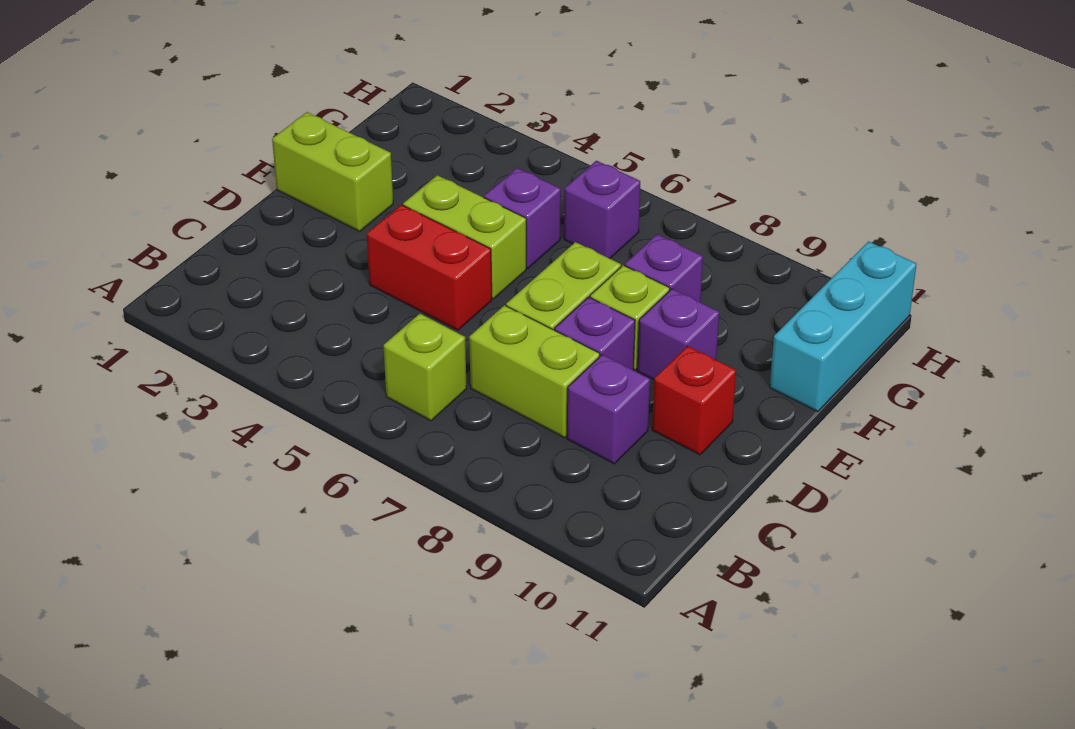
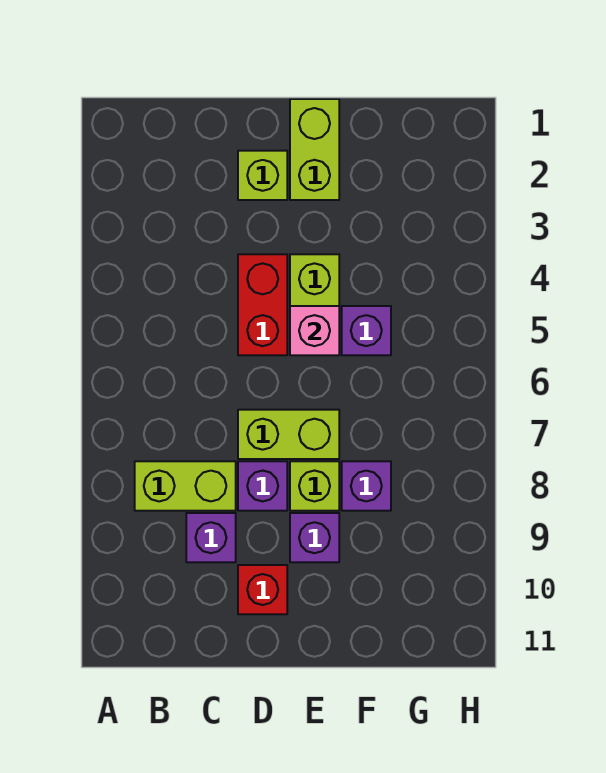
lime 1x1 brick [383,314,467,421] -> lime 1x1 brick moved to [238,151,287,200]
lime 1x2 brick [469,305,600,438] -> lime 1x2 brick turned to [135,461,236,511]
none -> pink 1x1 brick [290,306,339,355]
cyan 1x3 brick [770,242,917,412] -> none
purple 1x1 brick [564,161,640,259] -> none

